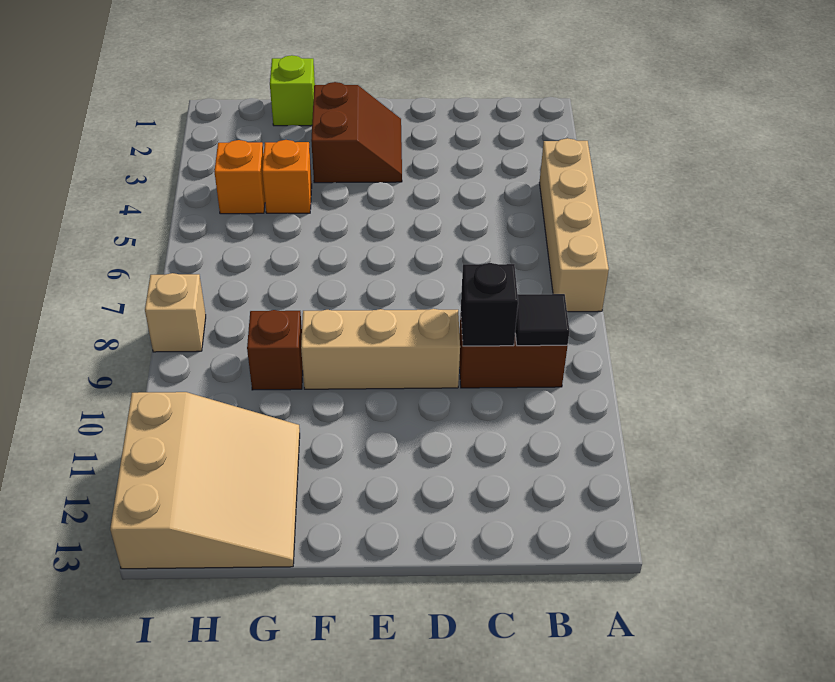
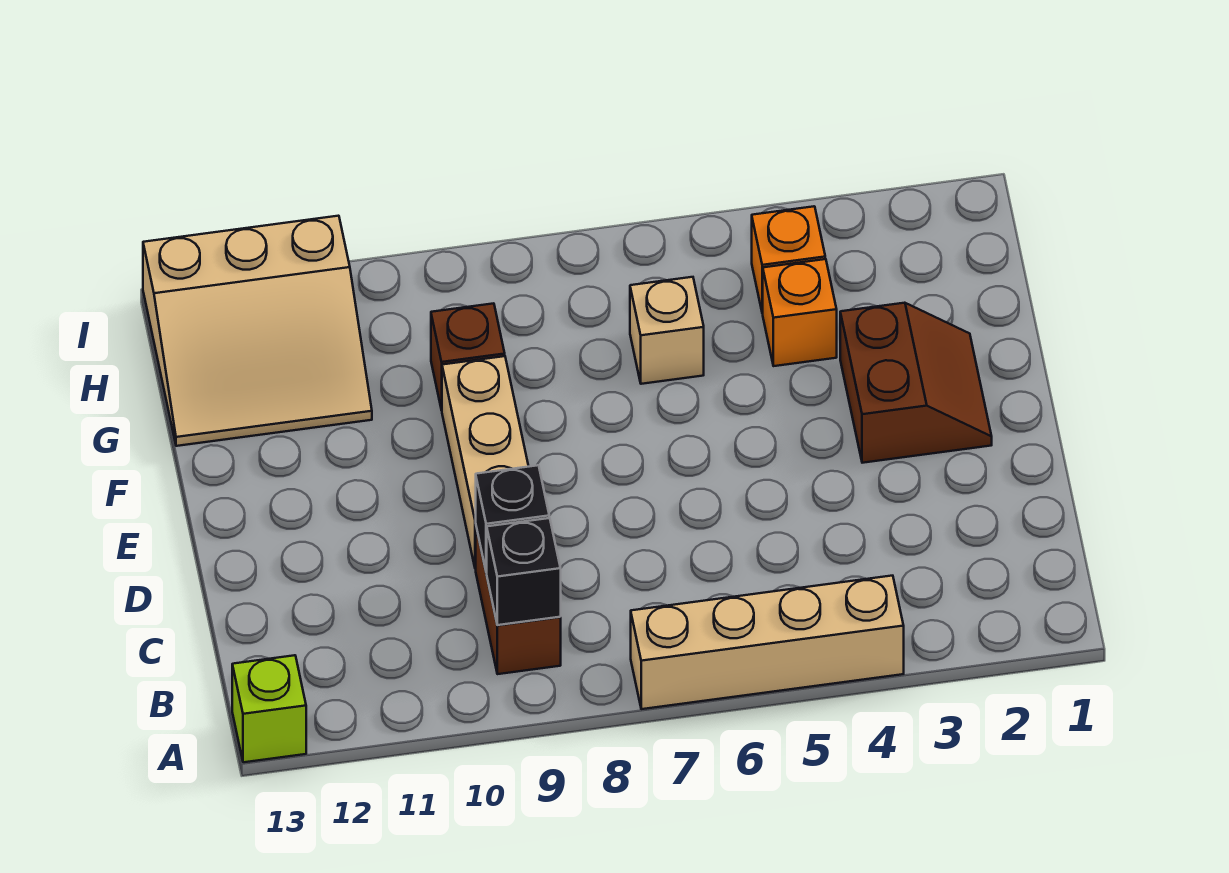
black 1x1 tile [515,294,570,346] -> black 1x1 brick [487,518,561,625]
brown 2x2 slope [311,82,402,183] -> brown 2x2 slope turned to [840,303,992,463]
lime 1x1 brick [270,55,315,126] -> lime 1x1 brick moved to [232,655,306,762]
tan 1x1 brick [145,273,206,352] -> tan 1x1 brick moved to [630,277,704,384]

